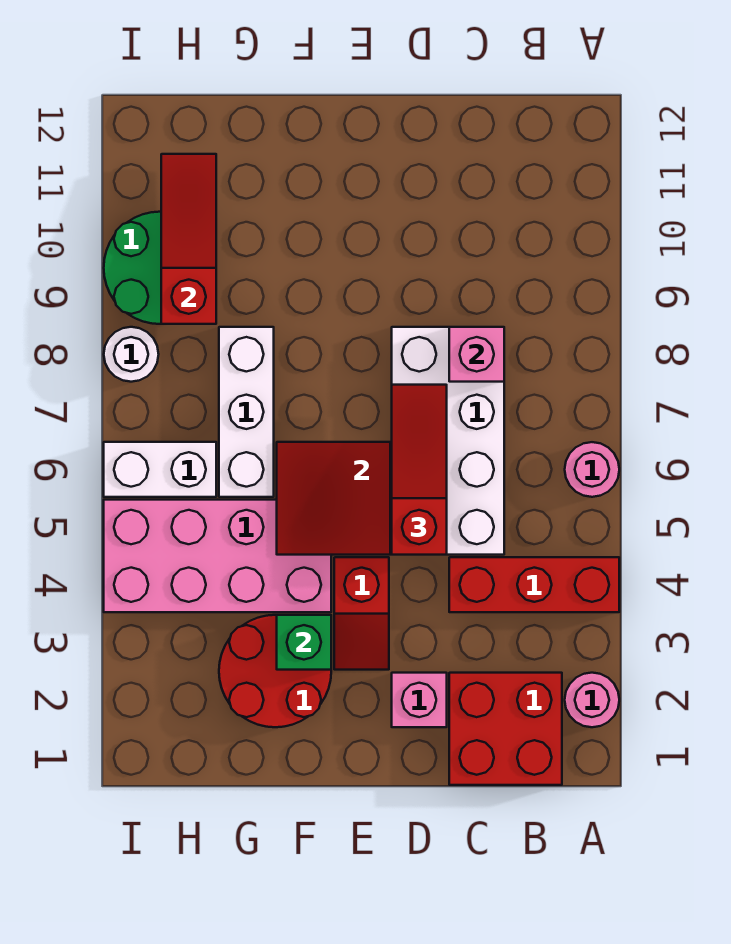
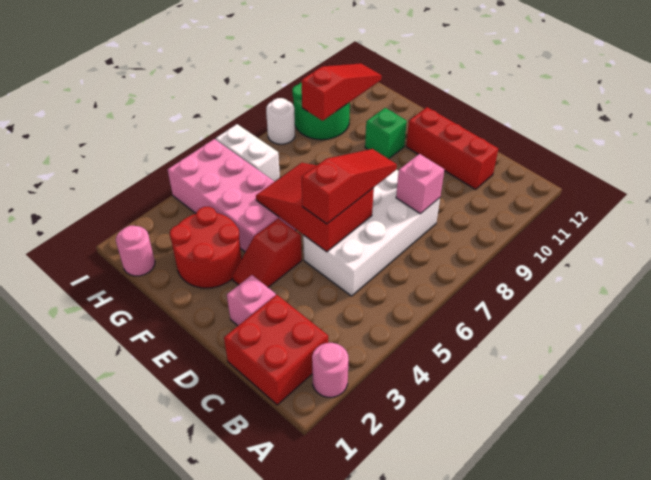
red 1x3 brick [449,557,619,612] -> red 1x3 brick moved to [406,107,498,189]
pink 1x1 round brick [565,442,619,497] -> pink 1x1 round brick moved to [116,226,155,276]
green 1x1 brick [277,615,331,670] -> green 1x1 brick moved to [365,108,407,159]
white 1x3 brick [219,327,274,497] -> none

